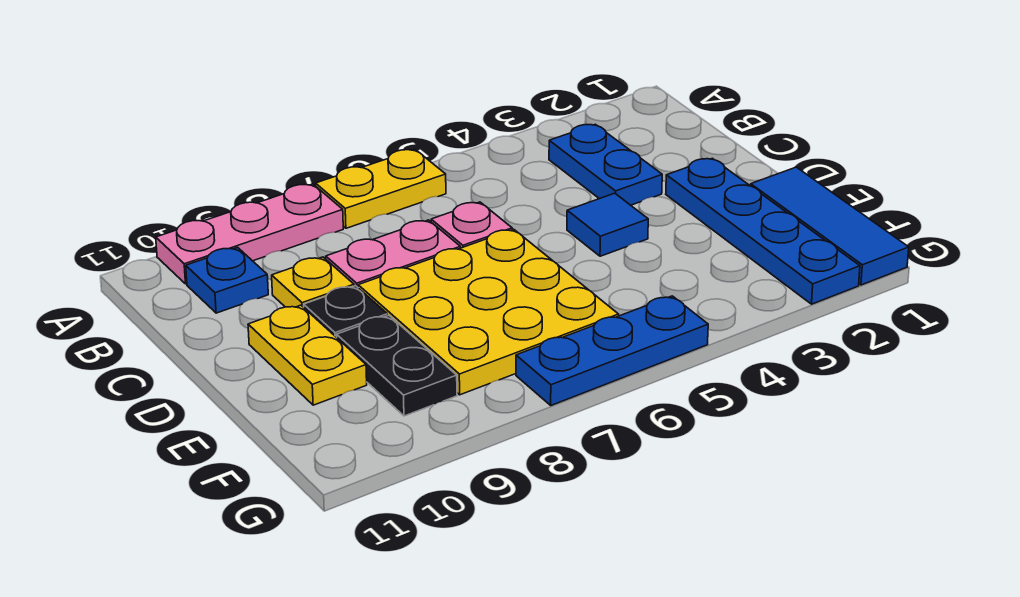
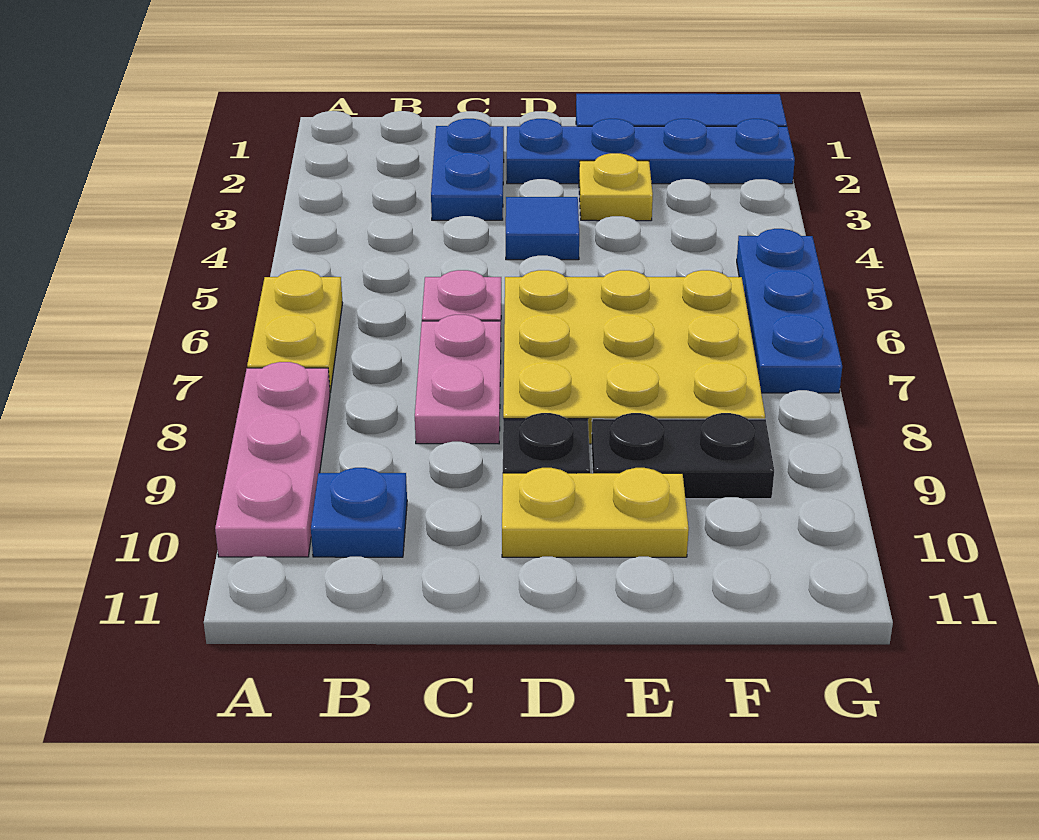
blue 1x2 plate [549,124,662,205] -> blue 1x2 plate turned to [431,119,504,220]
yellow 1x1 plate [272,257,354,307] -> yellow 1x1 plate moved to [579,153,653,221]

